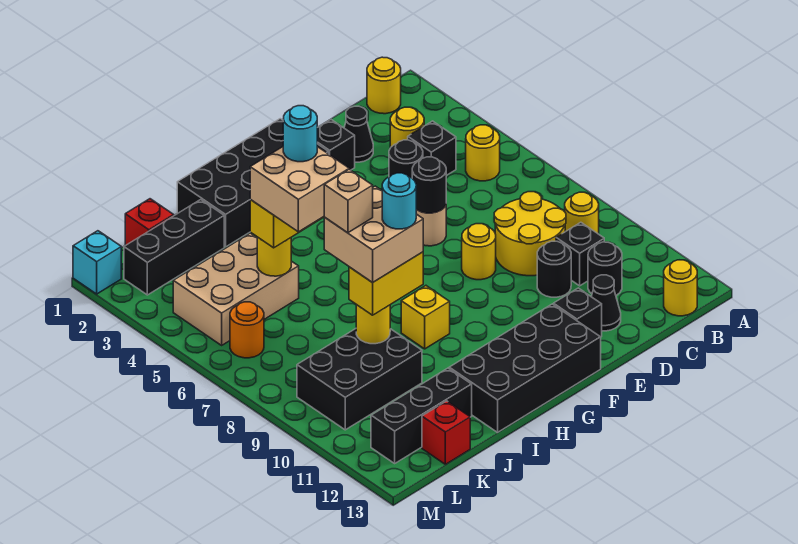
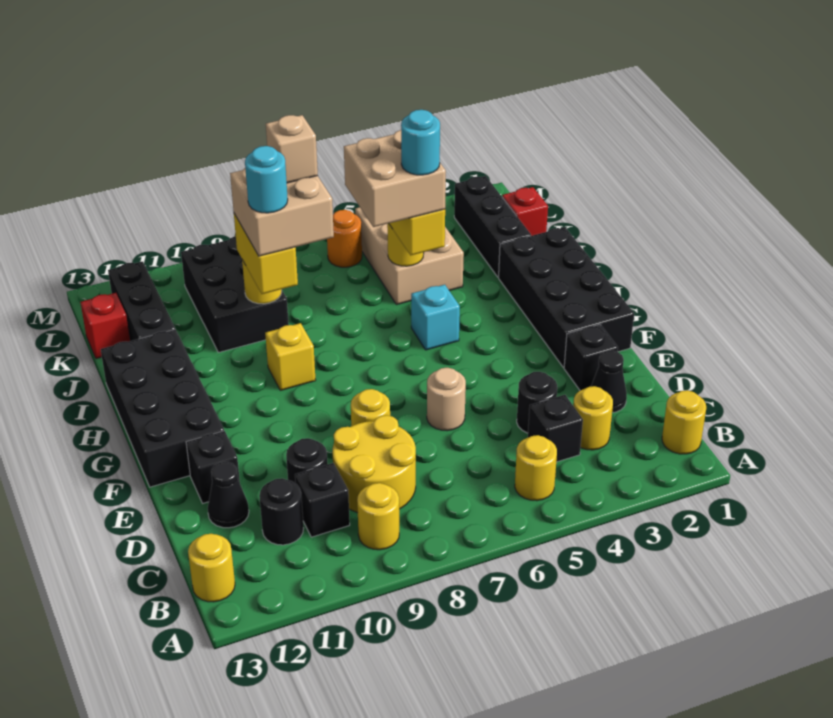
black 1x1 round brick [412,157,446,213] -> none
cyan 1x1 brick [73,231,121,294] -> cyan 1x1 brick moved to [411,285,460,350]

